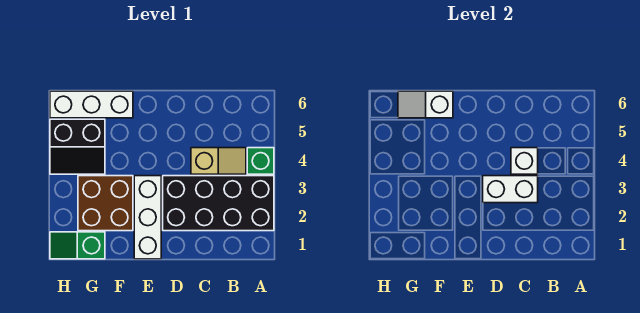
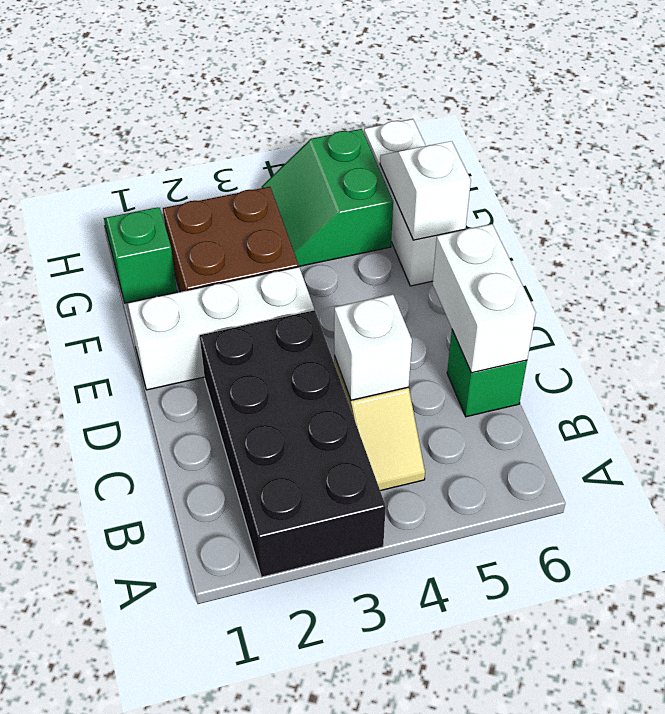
green 1x1 brick [247,148,274,174] -> green 1x1 brick moved to [447,330,527,417]
white 1x2 brick [483,176,538,203] -> white 1x2 brick moved to [433,224,536,373]
black 2x2 slope [50,119,105,174] -> green 2x2 slope [262,129,393,266]

